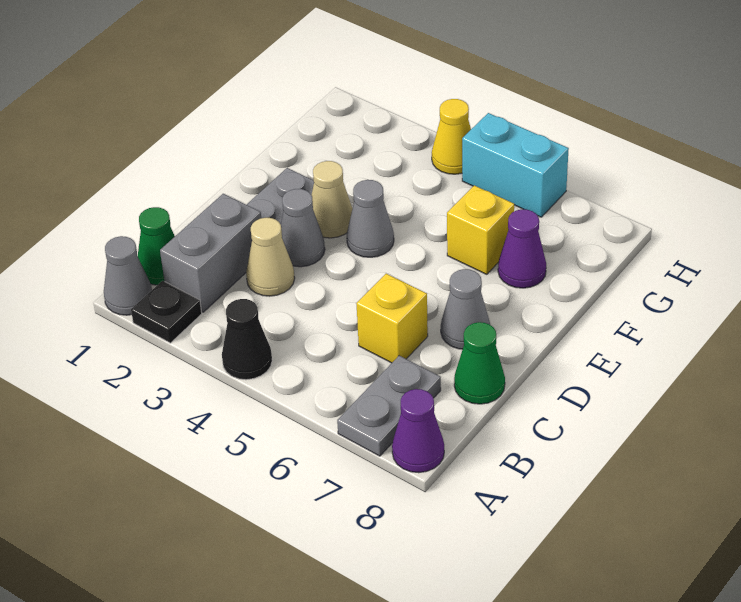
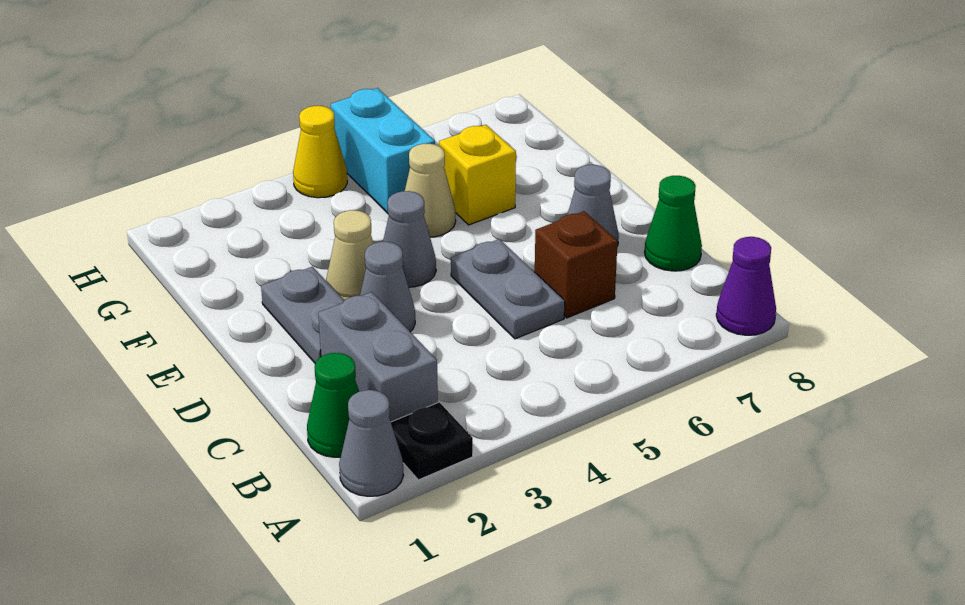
black 1x1 cone [222,299,272,380] -> none
grey 1x2 plate [337,356,441,456] -> grey 1x2 plate moved to [451,239,565,339]
tan 1x1 cone [246,218,295,296] -> tan 1x1 cone moved to [405,144,456,237]
yellow 1x1 brick [356,274,428,363] -> brown 1x1 brick [535,211,618,318]
purple 1x1 cone [498,209,546,288] -> none
cyan 1x2 brick [462,113,569,217] -> cyan 1x2 brick turned to [331,88,435,213]

